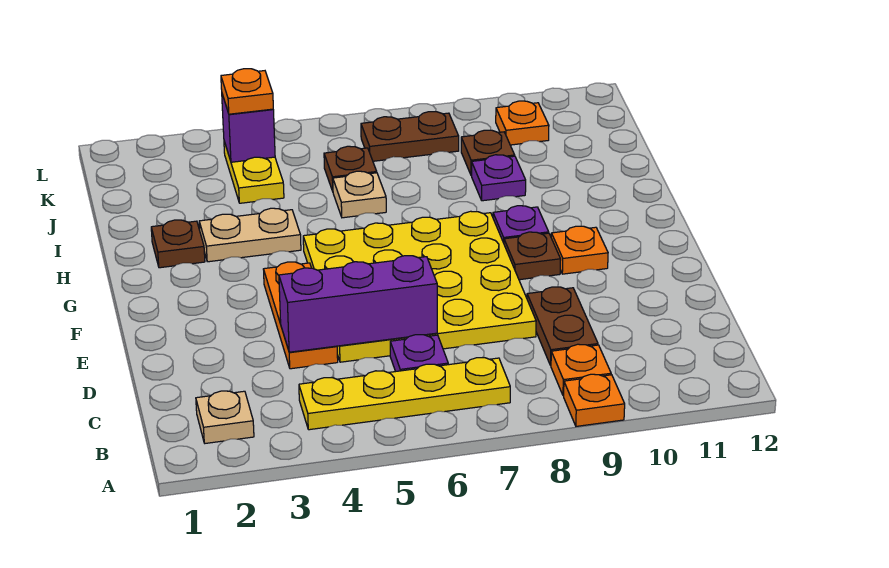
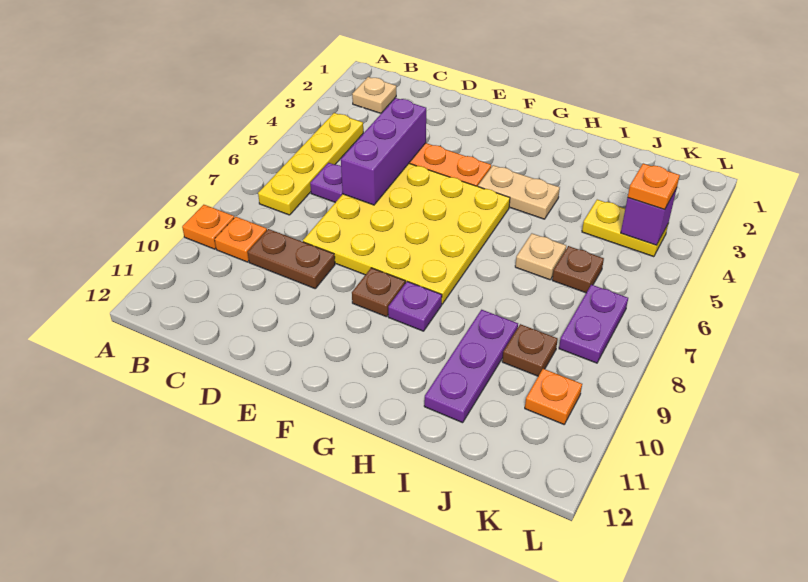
orange 1x1 plate [551,226,608,274] -> none
brown 1x1 plate [151,220,205,268] -> none
tan 1x2 plate [199,208,301,262] -> tan 1x2 plate turned to [478,165,560,219]
purple 1x1 plate [472,155,526,201] -> purple 1x3 plate [424,310,518,423]
brown 1x2 plate [361,112,459,161] -> purple 1x2 plate [559,285,628,363]

